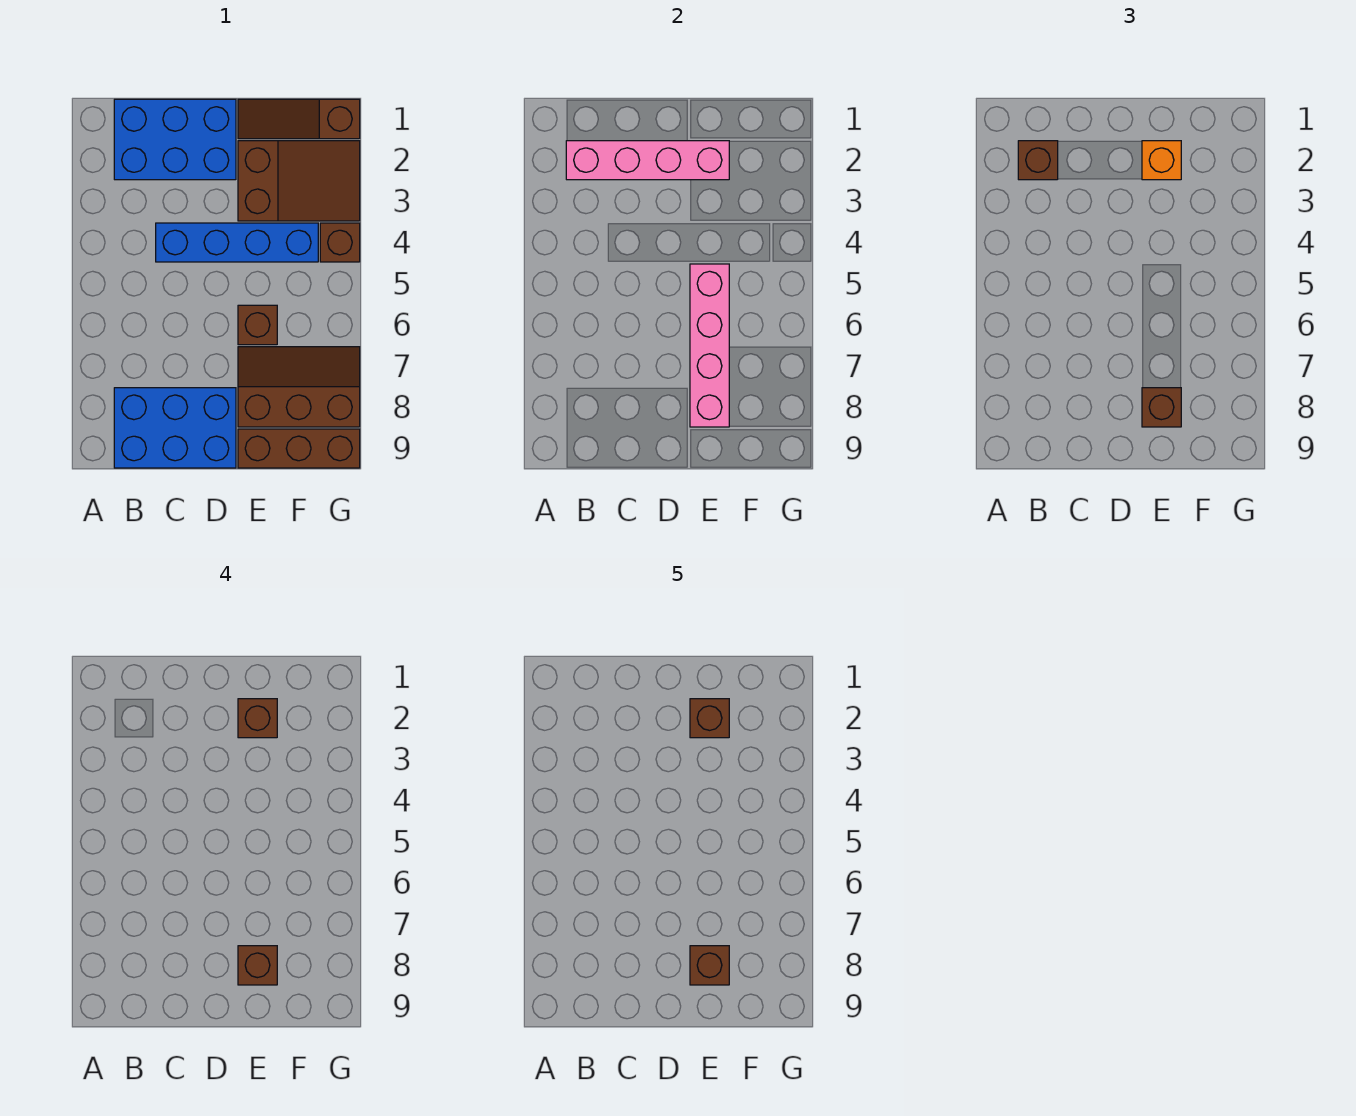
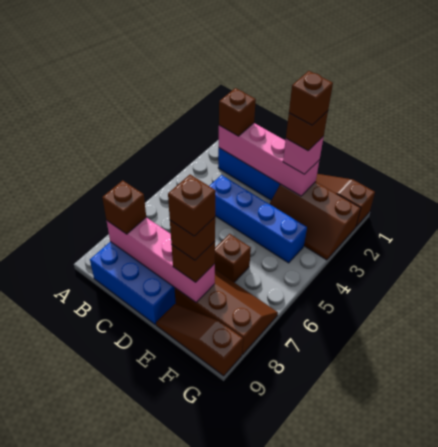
brown 2x3 slope [238,141,360,221] -> brown 2x3 slope turned to [270,182,361,260]
orange 1x1 brick [1142,141,1181,180] -> pink 1x1 brick [283,136,324,174]
pink 1x4 brick [690,264,729,427] -> pink 1x4 brick turned to [107,217,215,302]
brown 1x3 brick [238,429,360,468] -> brown 1x3 slope [156,304,243,376]
brown 1x1 brick [320,223,360,262] -> brown 1x1 brick moved to [102,180,146,234]

